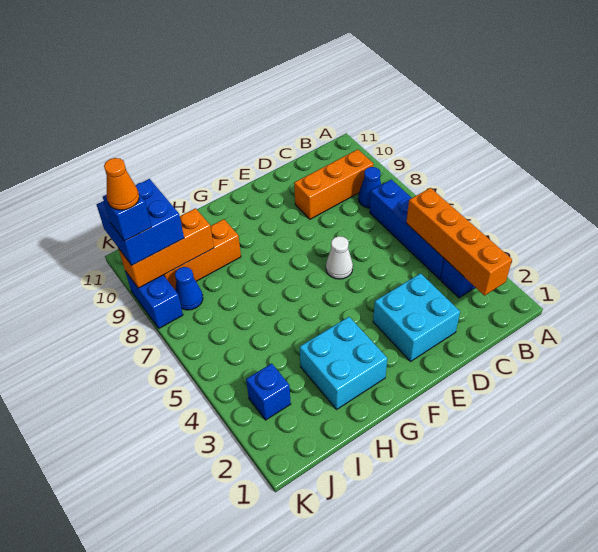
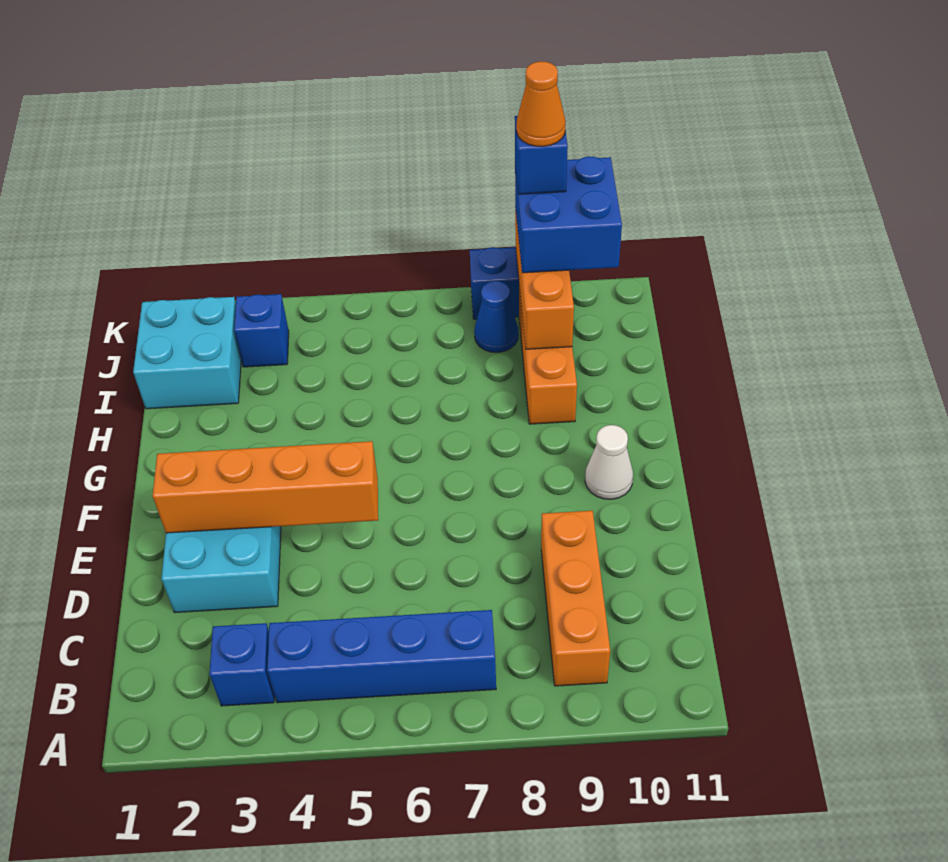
orange 1x4 brick [406,188,512,296] -> orange 1x4 brick moved to [153,441,378,533]
blue 1x1 cone [358,167,381,208] -> none
white 1x1 cone [326,236,353,279] -> white 1x1 cone moved to [585,425,633,499]
cyan 2x2 brick [300,317,387,409] -> cyan 2x2 brick moved to [133,297,241,409]

